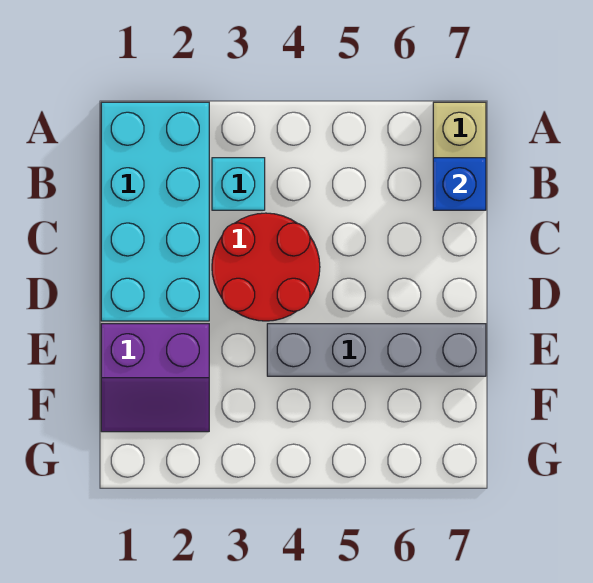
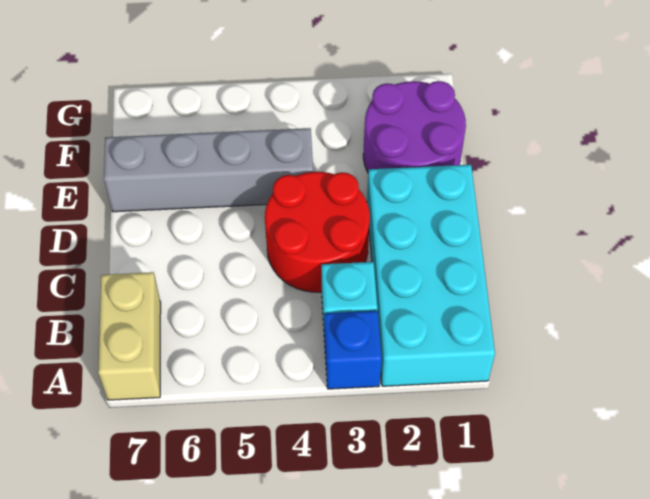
blue 1x1 brick [433,158,486,210] -> blue 1x1 brick moved to [324,311,382,389]
purple 2x2 slope [101,324,209,432] -> purple 2x2 round brick [363,81,466,172]

